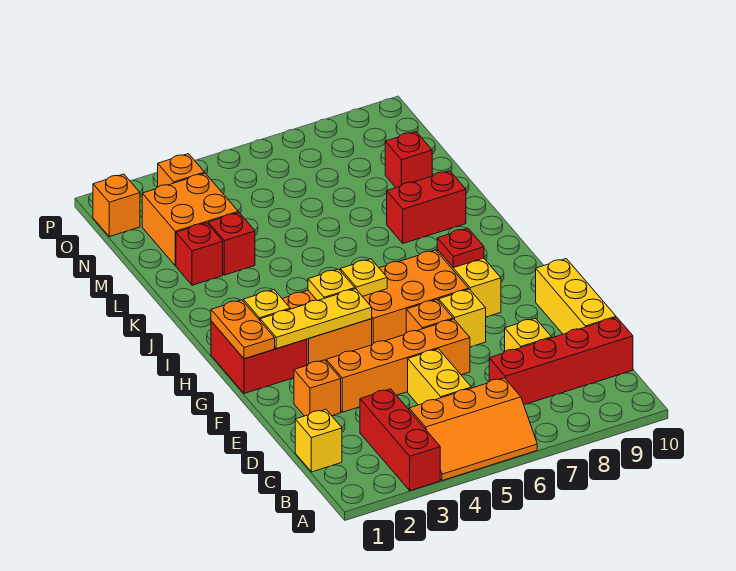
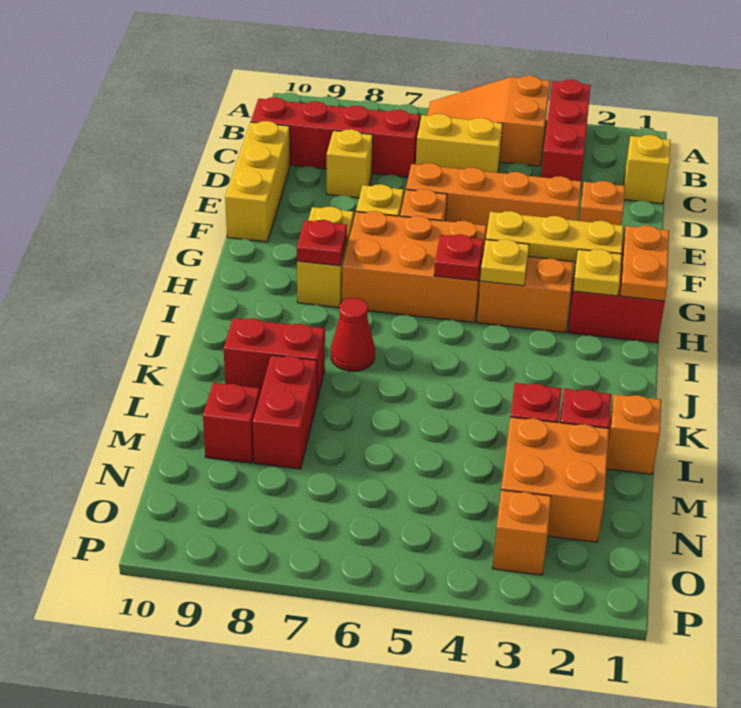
orange 2x3 slope [409,378,537,481] -> orange 2x3 slope turned to [427,76,550,166]
yellow 1x2 brick [408,349,471,405] -> yellow 1x2 brick turned to [416,114,503,173]
yellow 1x1 plate [340,259,387,296] -> red 1x1 plate [434,234,483,281]
none -> red 1x1 cone [331,298,375,371]
none -> red 1x2 brick [253,355,317,469]
orange 1x1 brick [93,174,140,237] -> orange 1x1 brick moved to [606,394,661,474]

